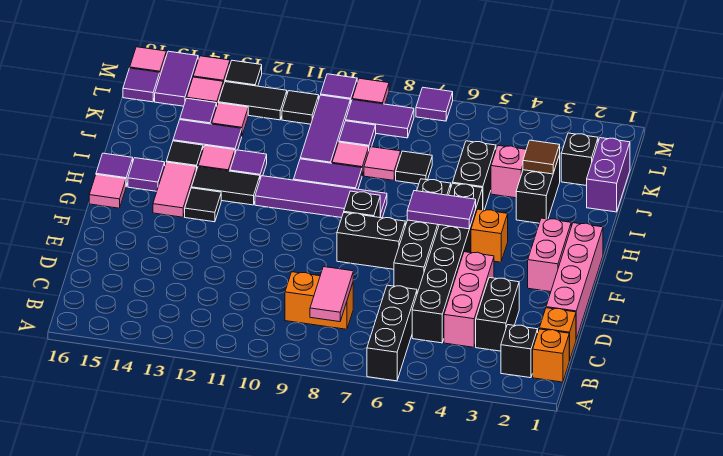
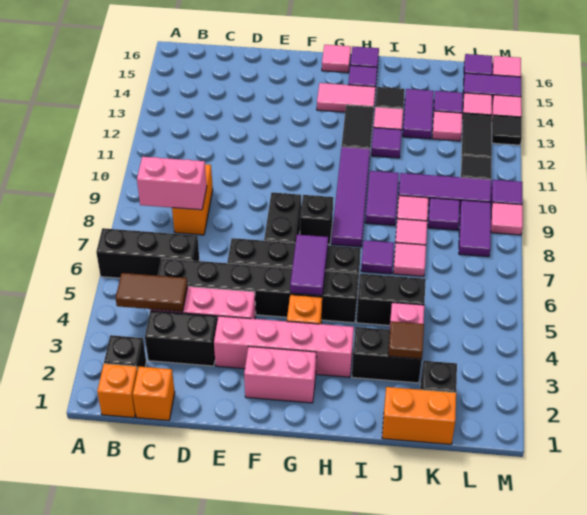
none -> brown 1x2 tile [116,273,188,312]
pink 1x2 tile [310,267,353,322] -> pink 1x2 brick [137,157,207,210]
pink 1x4 brick [546,223,603,339] -> pink 1x4 brick moved to [214,316,354,377]
black 1x1 tile [185,188,221,222] -> none
purple 1x2 brick [587,138,630,212] -> orange 1x2 brick [382,387,456,444]
black 1x1 tile [396,151,432,184] -> pink 1x1 tile [393,243,426,276]
purple 1x1 tile [416,88,453,121] -> purple 1x1 tile moved to [361,240,394,274]

